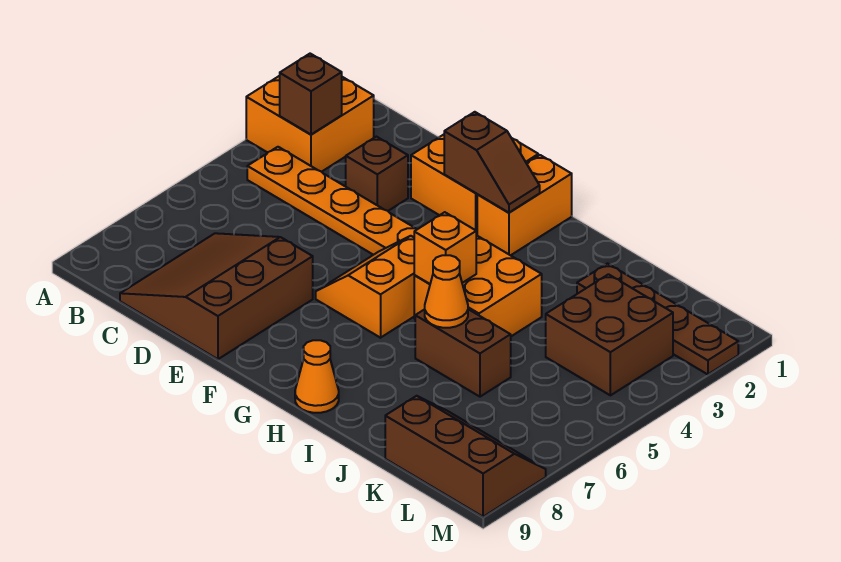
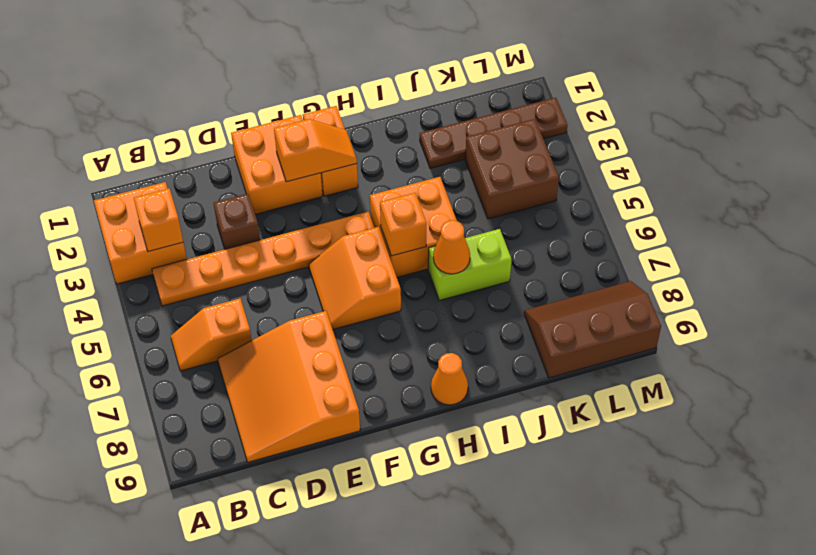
brown 1x1 brick [280,54,342,134] -> orange 1x1 brick [134,189,183,251]
none -> orange 1x2 slope [171,299,252,371]
brown 3x3 slope [120,233,313,359] -> orange 3x3 slope [218,311,360,462]
brown 1x2 slope [444,112,540,213] -> orange 1x2 slope [274,119,357,182]
brown 1x2 brick [415,309,511,397] -> lime 1x2 brick [428,229,512,300]

